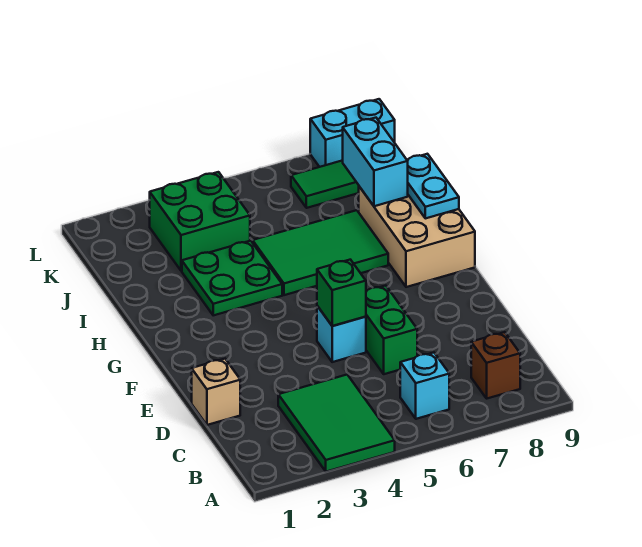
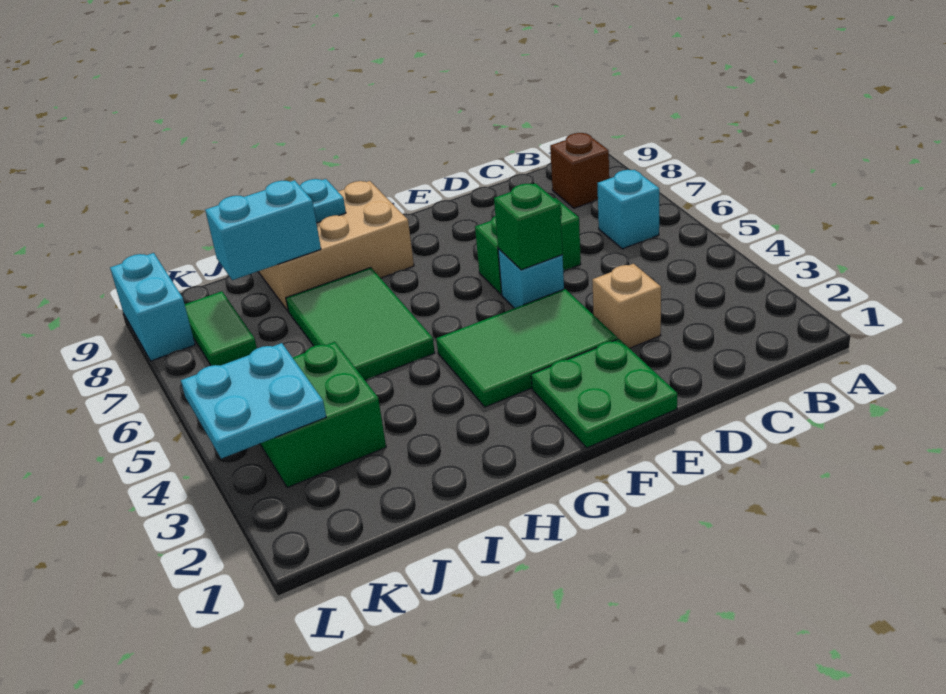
green 2x3 tile [278,375,395,472] -> green 2x3 tile moved to [436,289,618,407]
tan 1x1 brick [192,359,240,425] -> tan 1x1 brick moved to [592,264,661,348]
green 2x2 plate [182,241,282,315] -> green 2x2 plate moved to [531,339,677,448]
none -> cyan 2x2 plate [181,343,326,459]

